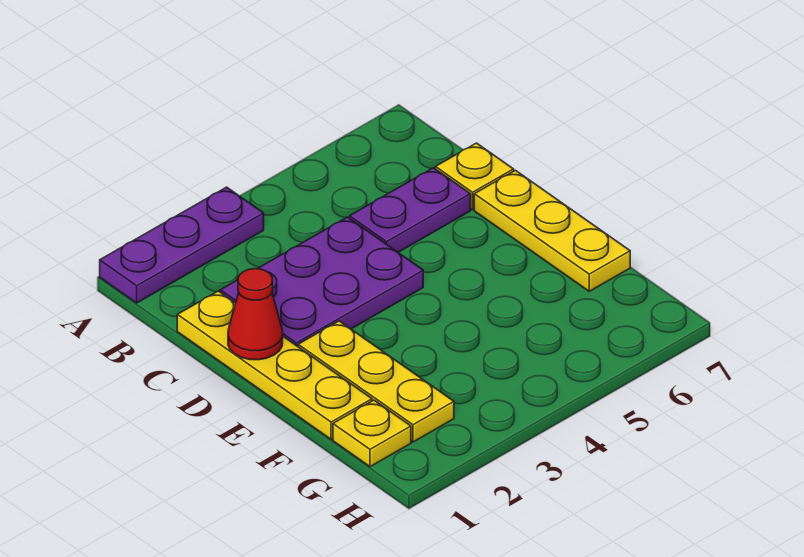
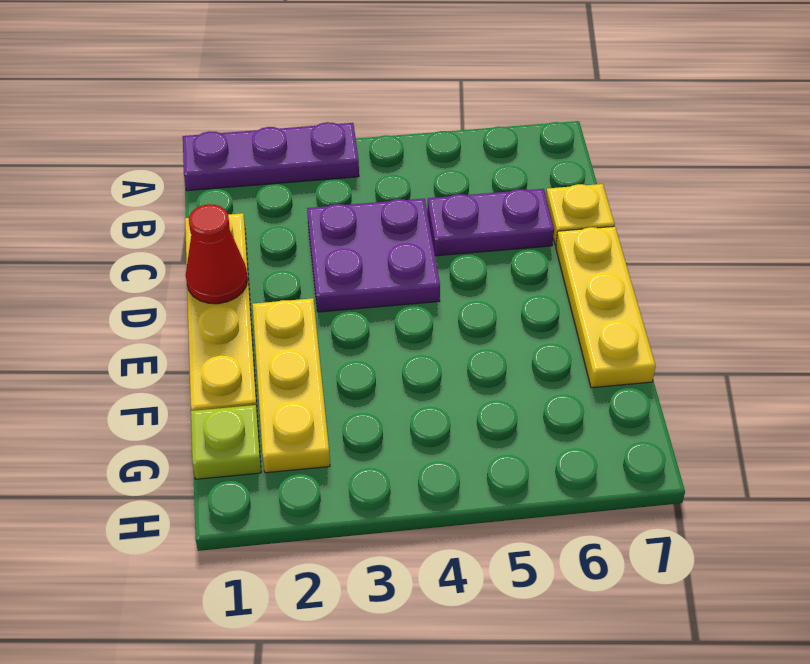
purple 2x3 plate [220,217,423,346] -> purple 2x2 plate [307,199,440,312]
yellow 1x1 plate [333,400,411,467] -> lime 1x1 plate [191,405,261,479]

